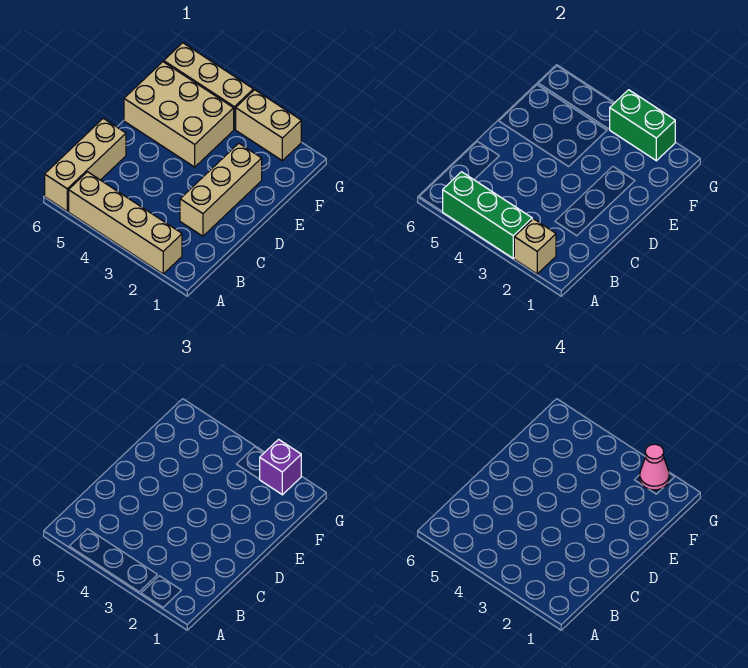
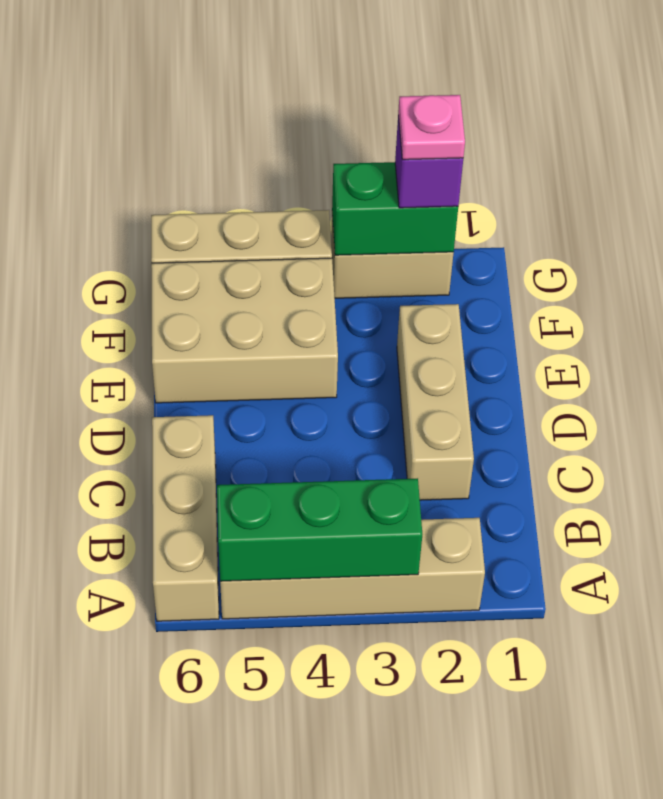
tan 1x1 brick [514,219,556,274] -> none
pink 1x1 cone [640,444,669,490] -> pink 1x1 plate [398,95,465,160]

